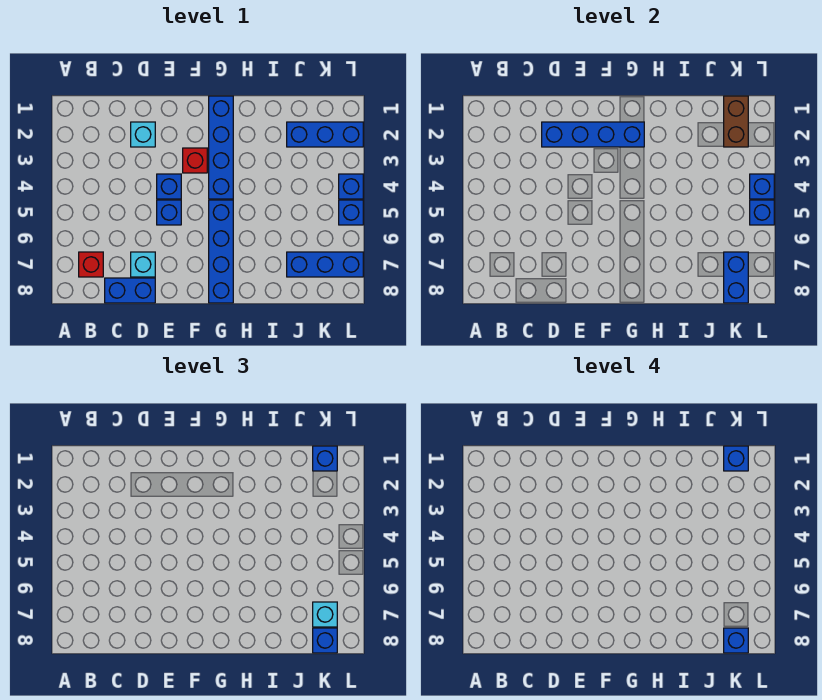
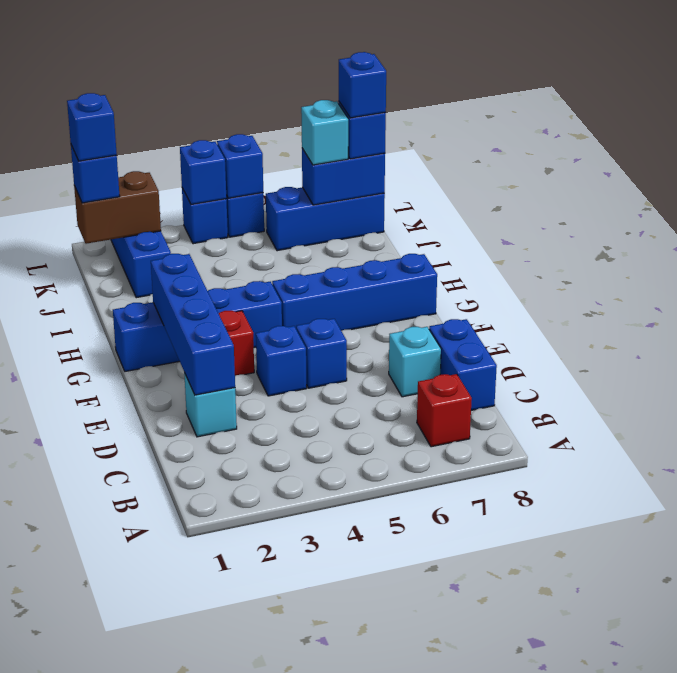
blue 1x3 brick [287,252,363,277] -> blue 1x3 brick turned to [266,187,385,251]

